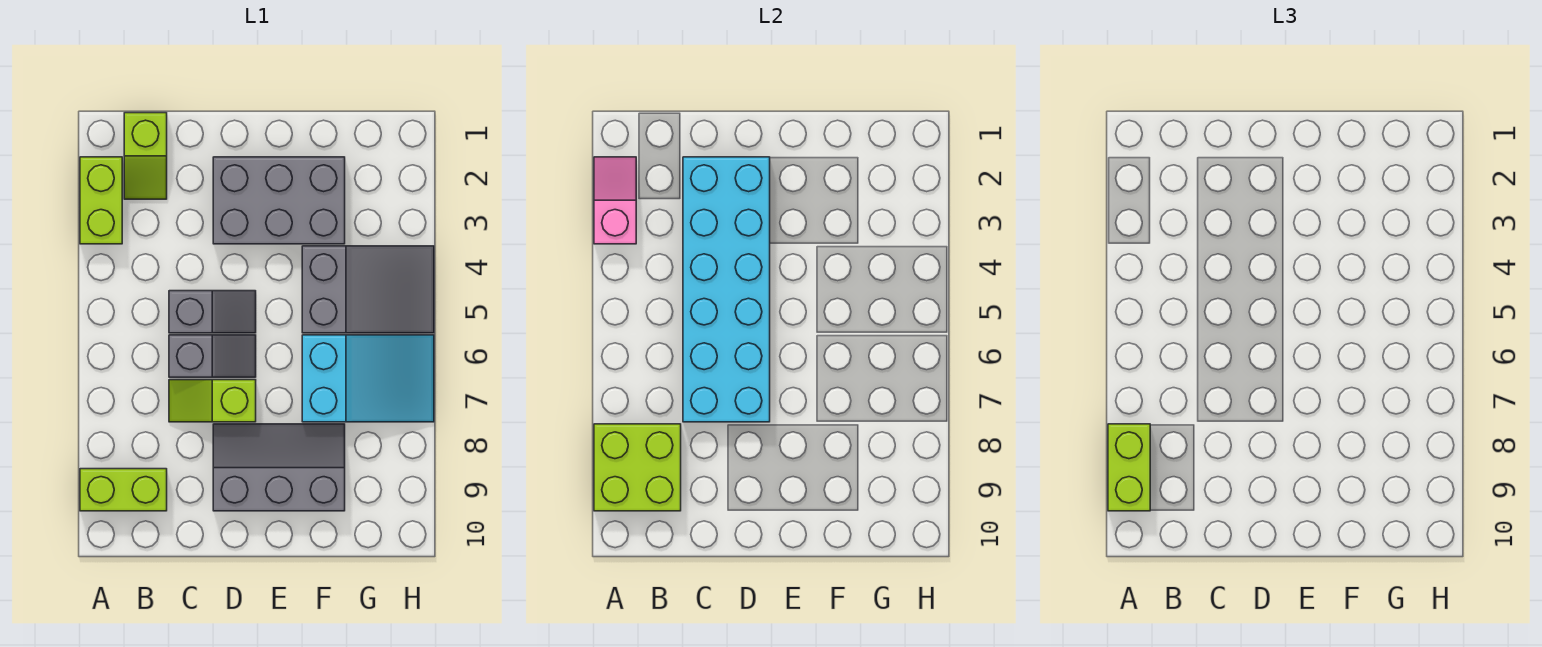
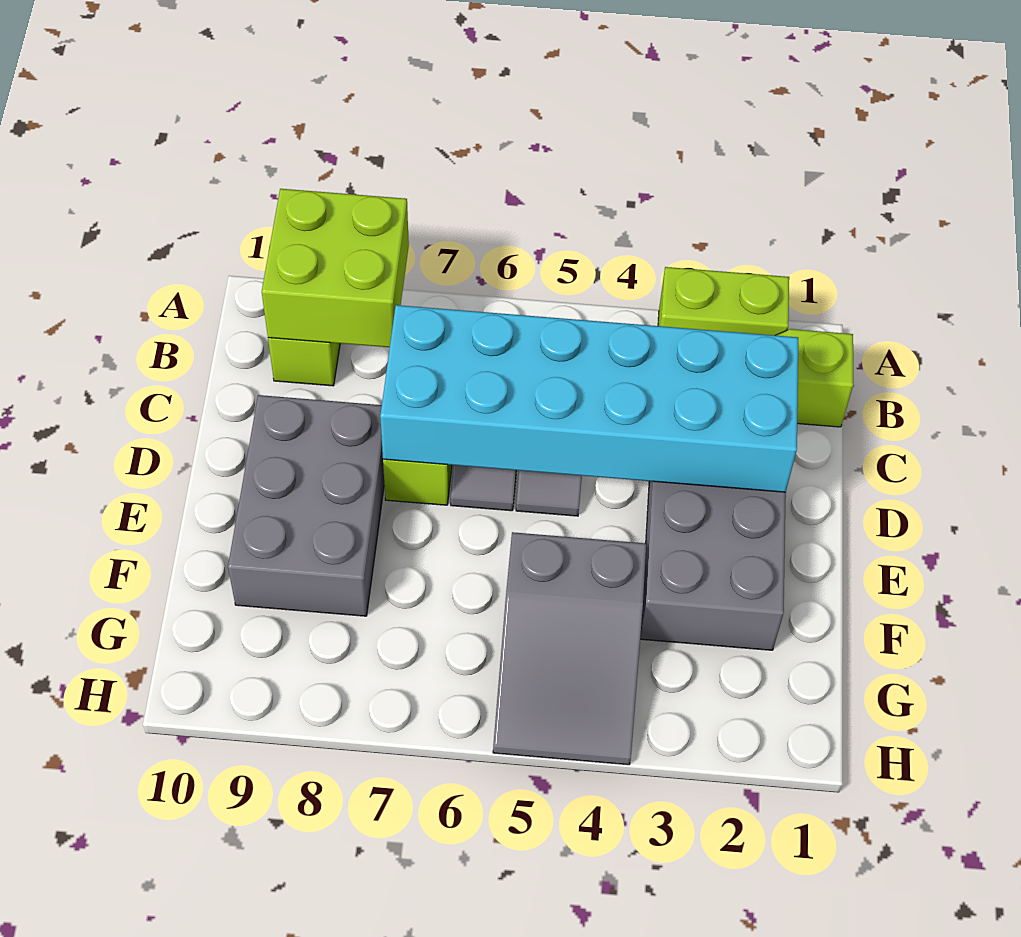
pink 1x2 slope [594,157,636,244] -> none
lime 1x2 brick [1108,424,1150,511] -> none
grey 2x3 slope [213,424,345,511] -> grey 2x3 brick [228,395,384,616]
cyan 2x3 slope [302,335,434,422] -> none

